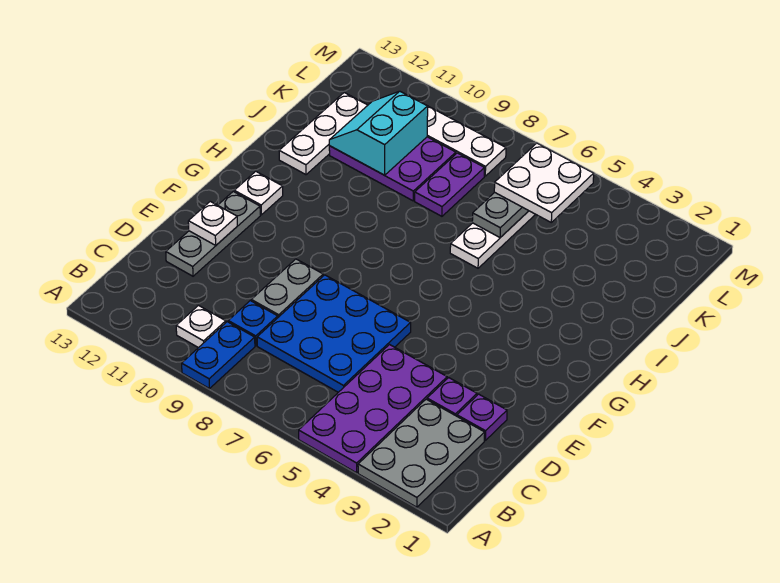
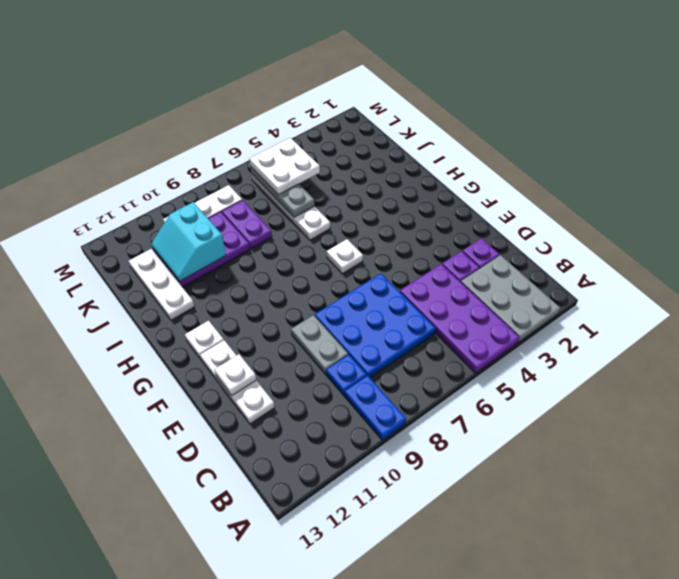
white 1x1 plate [176,306,226,348] -> white 1x1 plate moved to [326,239,363,274]
grey 1x3 plate [166,191,260,276] -> white 1x3 plate [200,340,275,424]

